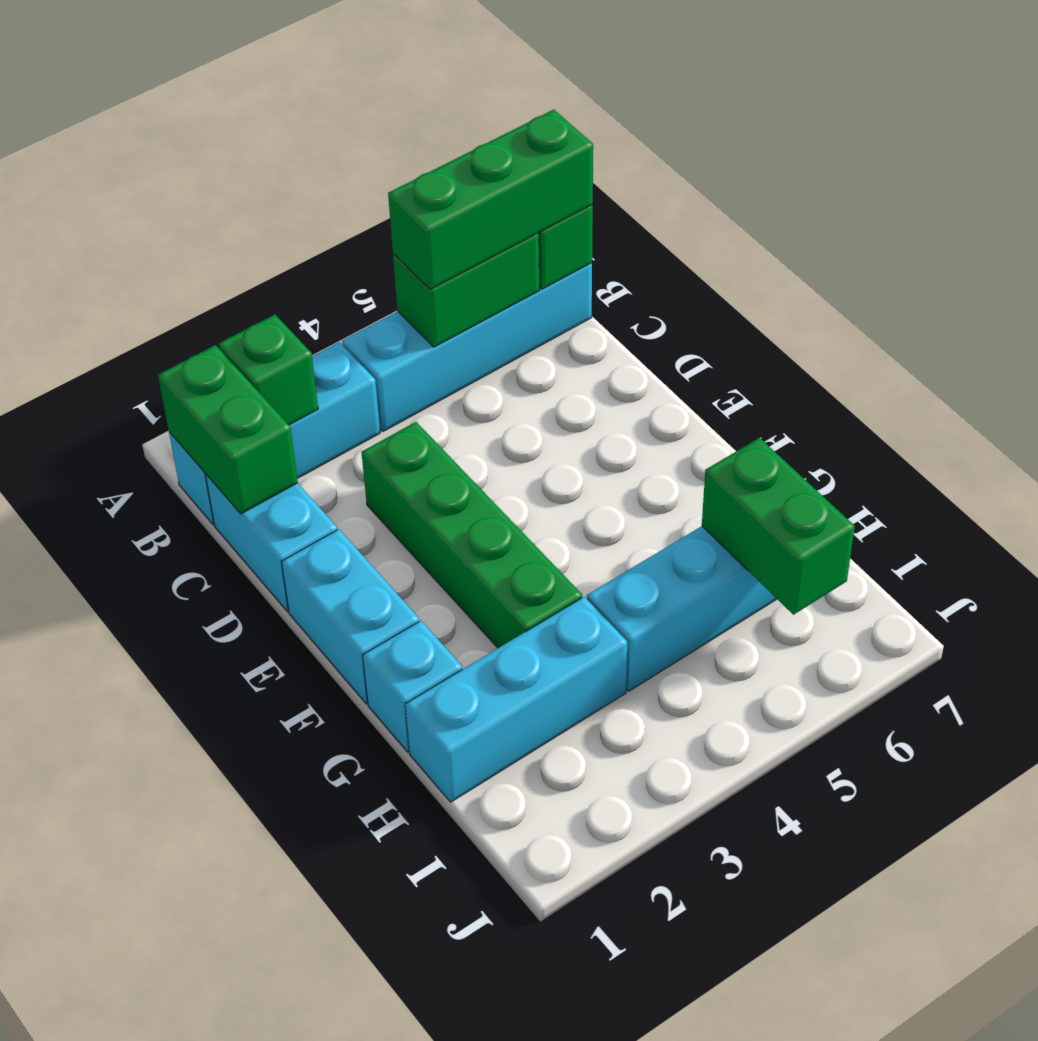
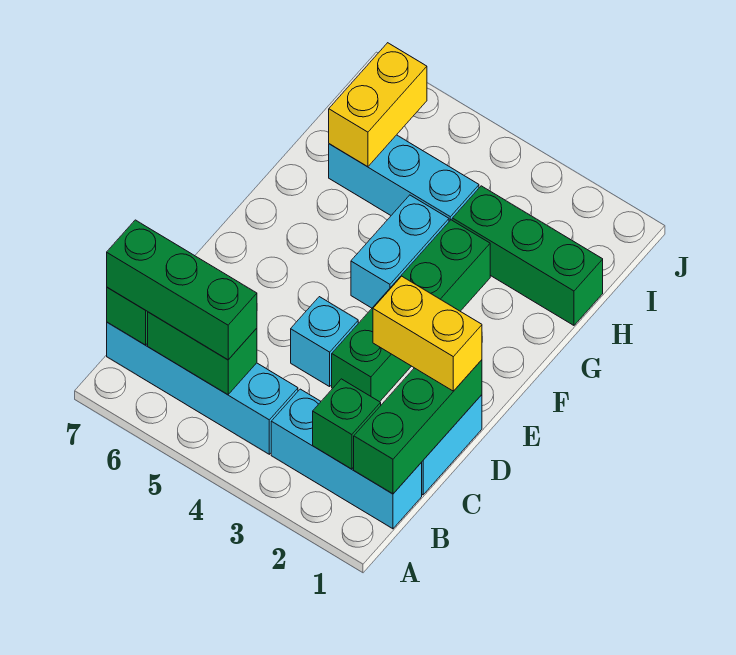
green 1x2 brick [158,345,298,514] -> green 1x3 brick [354,360,482,494]
none -> yellow 1x2 brick [373,276,482,391]
cyan 1x2 brick [282,529,419,704] -> cyan 1x2 brick moved to [351,195,449,308]
cyan 1x1 brick [363,621,462,752] -> cyan 1x1 brick moved to [291,297,358,387]
cyan 1x3 brick [405,597,627,802] -> green 1x3 brick [452,186,603,325]
green 1x2 brick [702,438,855,615] -> yellow 1x2 brick [329,43,427,167]

